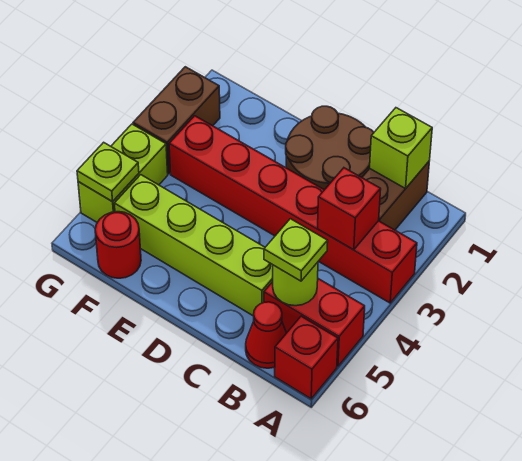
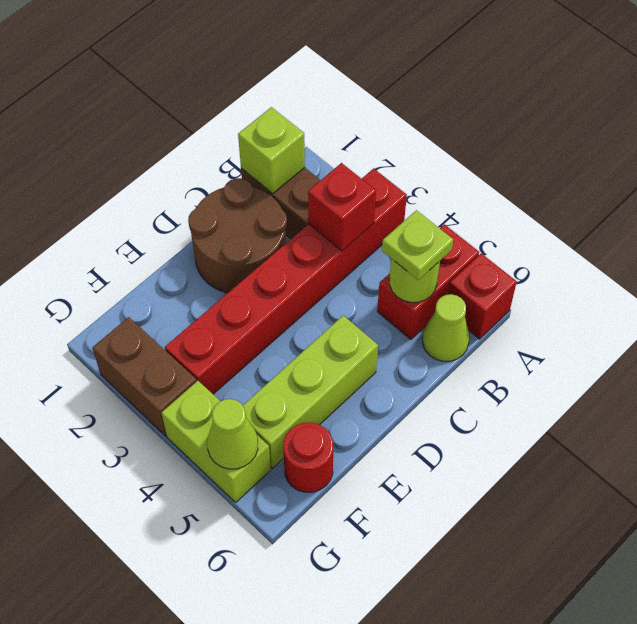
red 1x1 cone [246,302,286,368] -> lime 1x1 cone [422,294,469,361]
lime 1x4 brick [114,175,273,316] -> lime 1x3 brick [243,315,378,468]
lime 1x1 plate [77,142,139,201] -> lime 1x1 cone [207,399,258,469]

